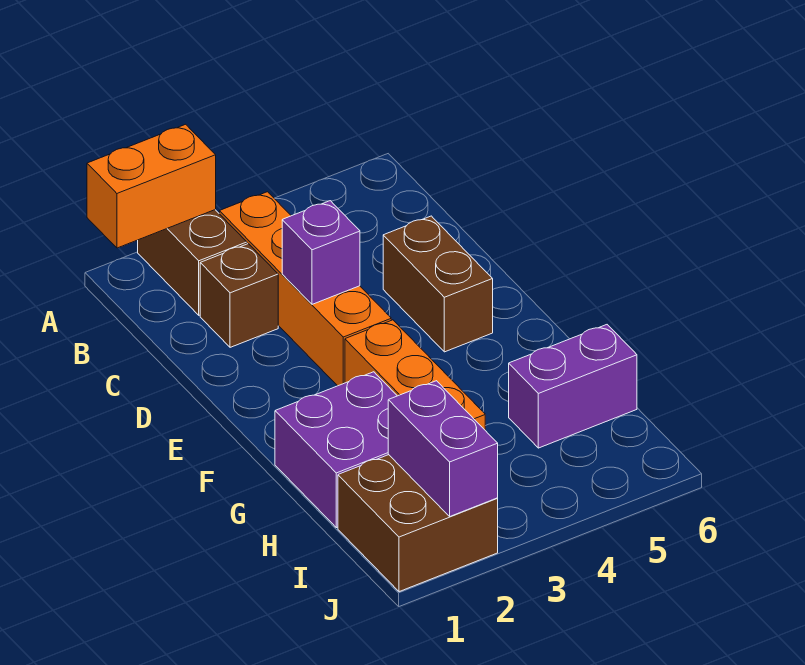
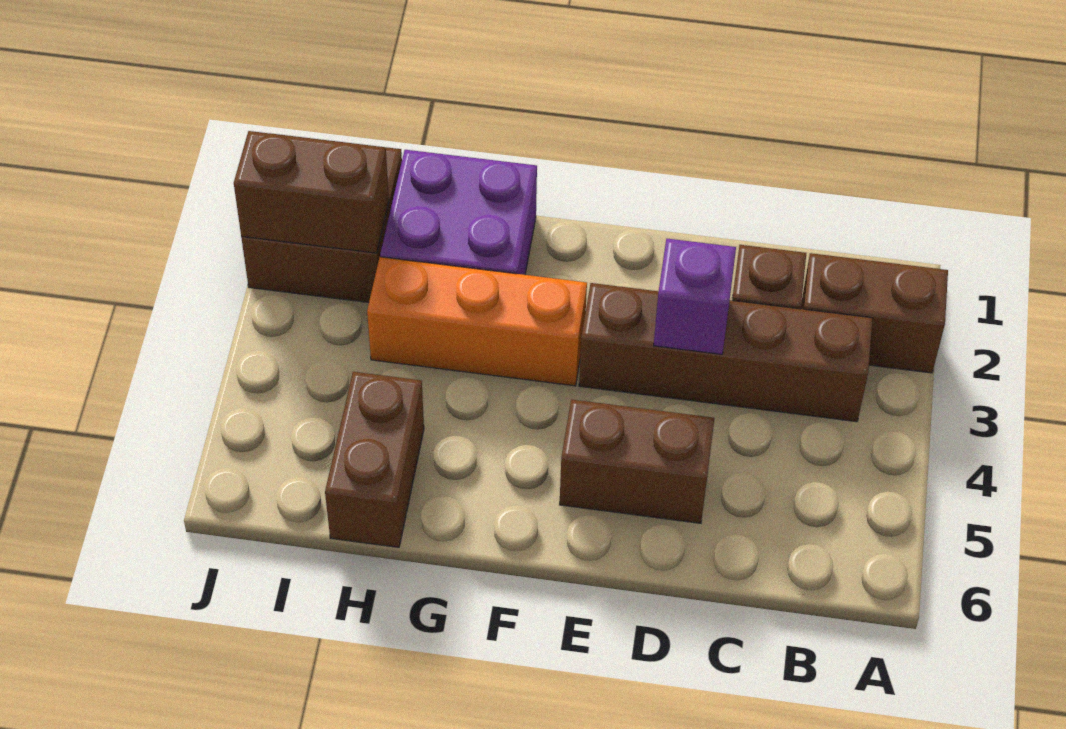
orange 1x2 brick [87,124,216,248] -> none
orange 1x4 brick [219,192,391,386] -> brown 1x4 brick [579,283,873,422]
purple 1x2 brick [509,325,637,448] -> brown 1x2 brick [325,372,424,547]
purple 1x2 brick [388,381,498,516] -> brown 1x2 brick [234,131,389,253]

